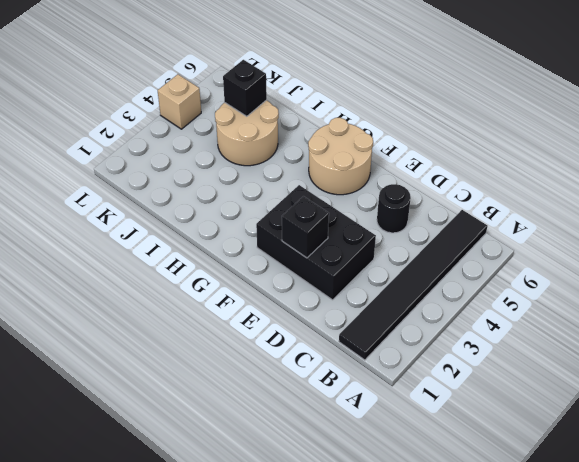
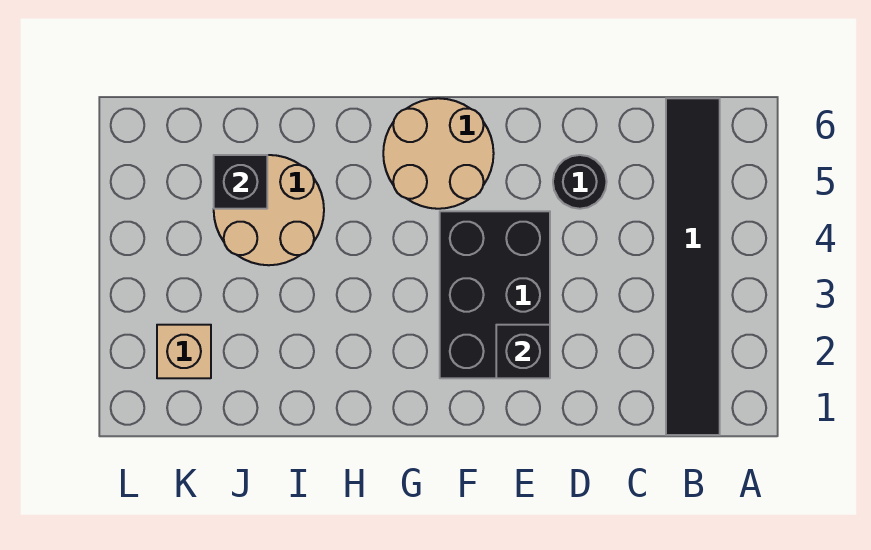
black 2x3 brick [256,185,376,300] -> black 2x3 brick turned to [440,211,550,378]
tan 1x1 brick [158,74,201,129] -> tan 1x1 brick moved to [157,325,211,378]

